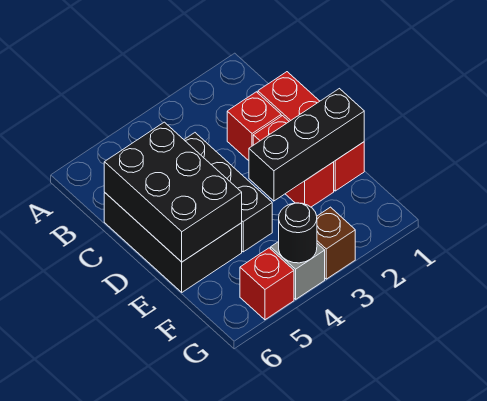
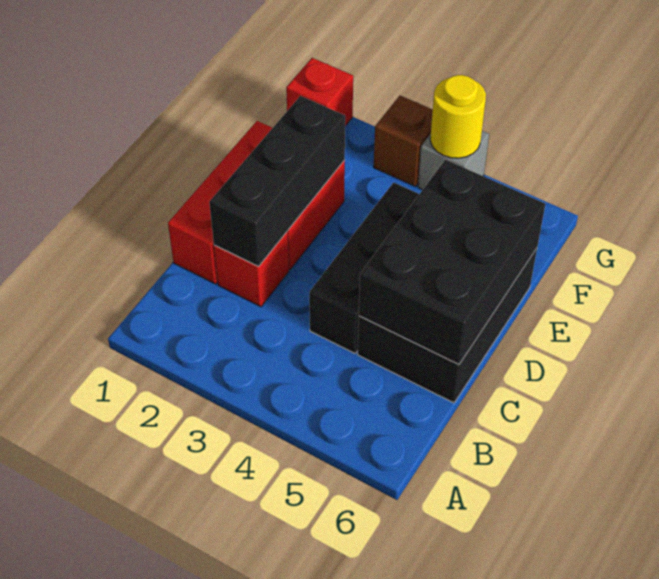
black 1x3 brick [249,89,364,201] -> black 1x3 brick turned to [209,96,345,266]
black 1x1 round brick [279,203,317,263] -> yellow 1x1 round brick [430,75,486,158]
red 1x1 brick [240,248,294,320] -> red 1x1 brick moved to [286,58,353,126]

